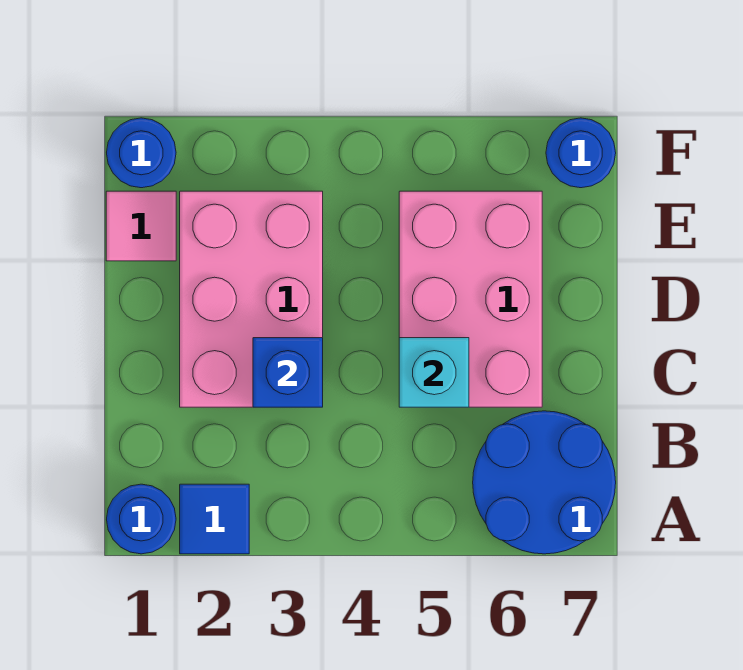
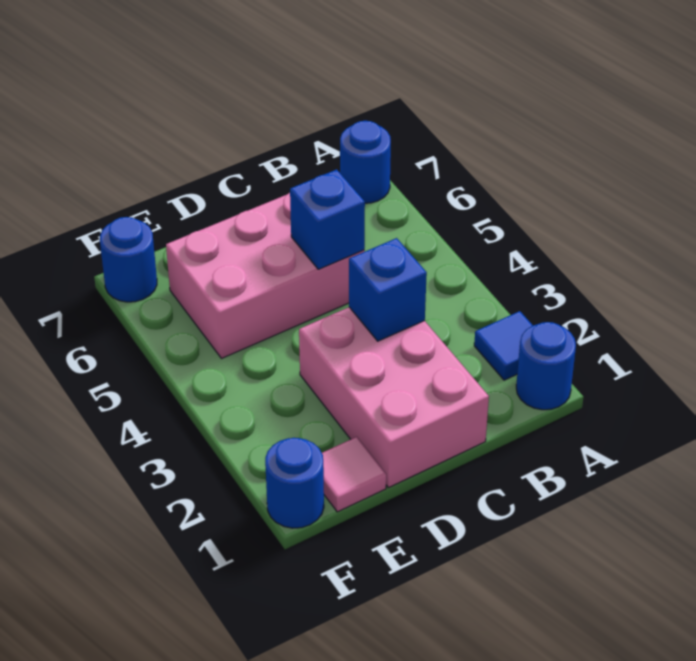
blue 2x2 round brick [473,411,616,554] -> blue 1x1 round brick [340,121,391,203]
pink 2x3 brick [180,191,323,407] -> pink 2x3 brick turned to [299,307,489,488]
cyan 1x1 brick [399,338,469,407] -> blue 1x1 brick [290,169,365,269]

